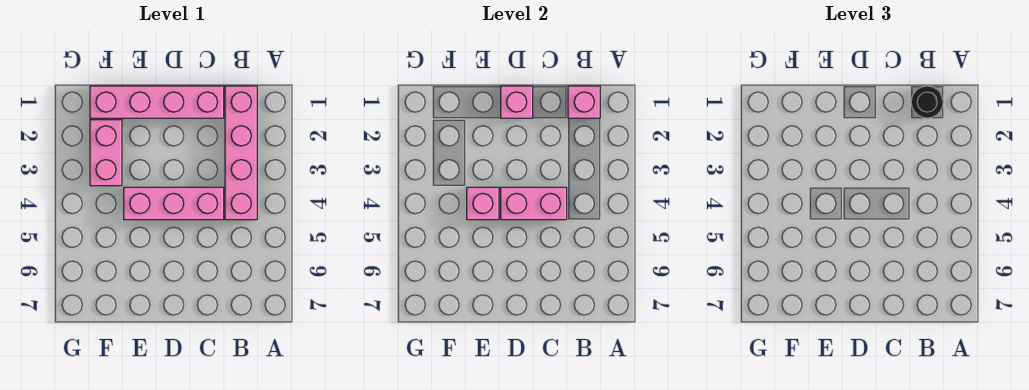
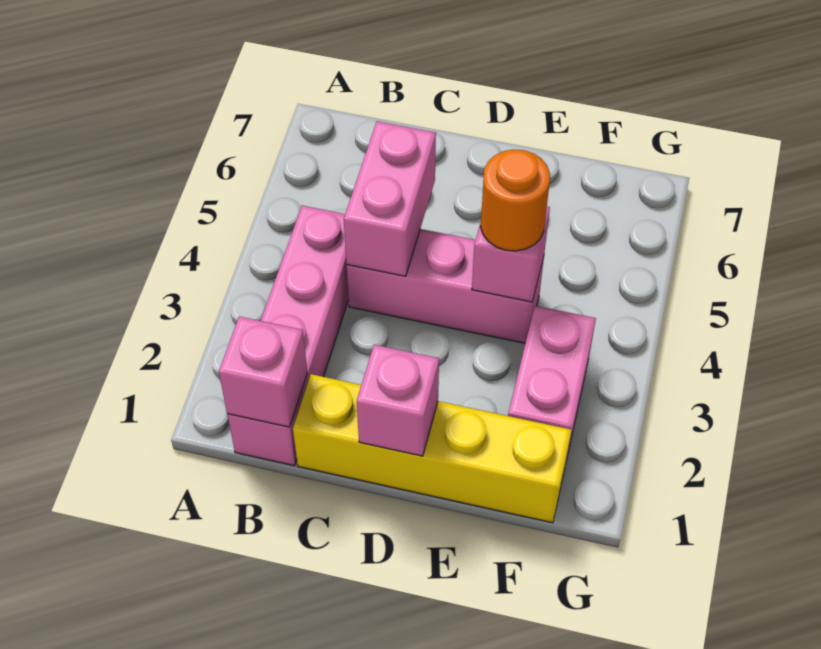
black 1x1 round brick [911,86,943,118] -> none
pink 1x4 brick [90,86,224,118] -> yellow 1x4 brick [293,374,572,523]
pink 1x2 brick [501,187,567,220] -> pink 1x2 brick turned to [344,121,436,276]
none -> orange 1x1 round brick [481,149,550,251]

